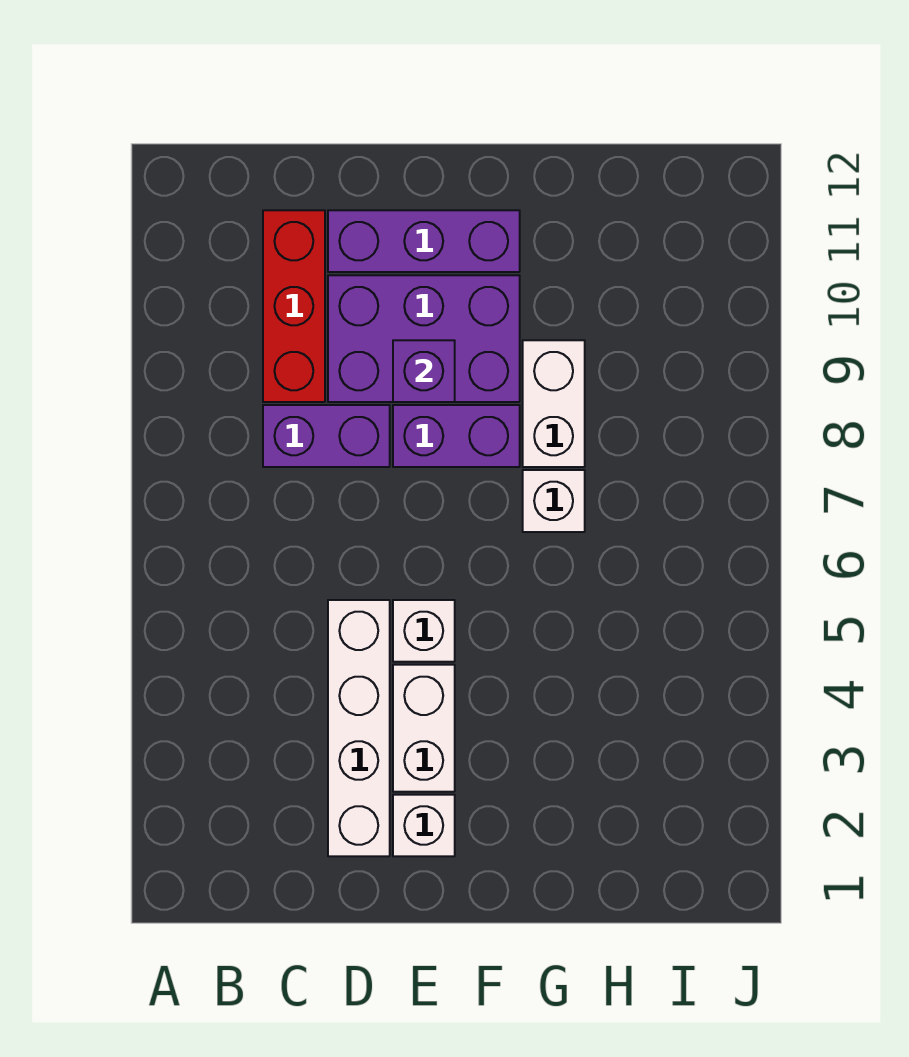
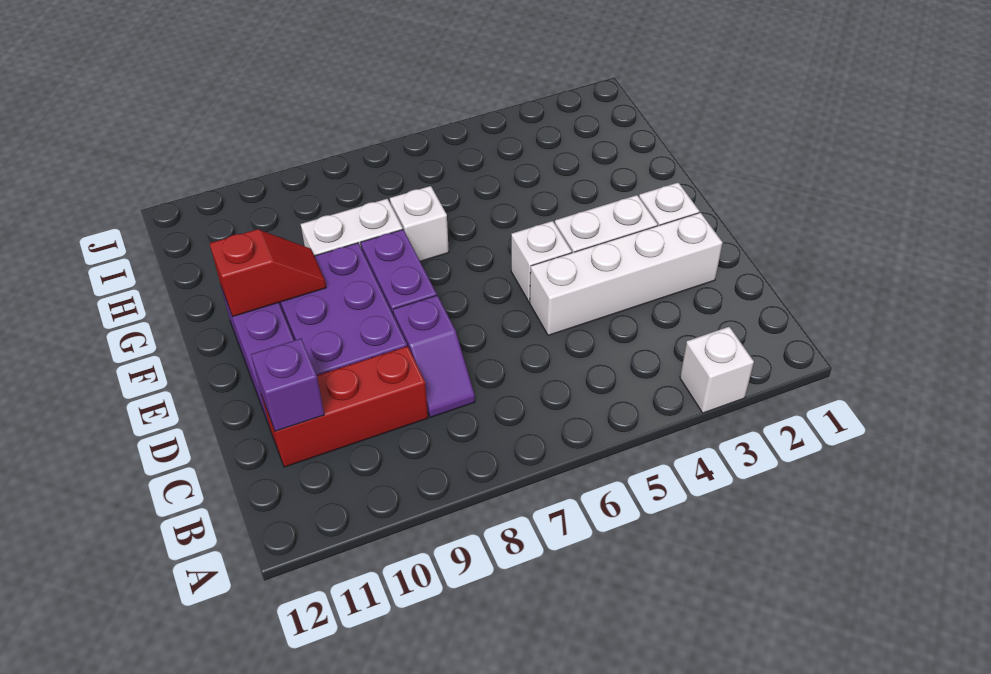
none -> white 1x1 brick [680,327,754,413]
purple 1x2 brick [263,405,390,467] -> purple 1x2 slope [393,296,475,417]
purple 1x1 brick [393,340,455,402] -> purple 1x1 brick moved to [251,338,324,431]
none -> red 1x2 slope [210,229,326,317]

